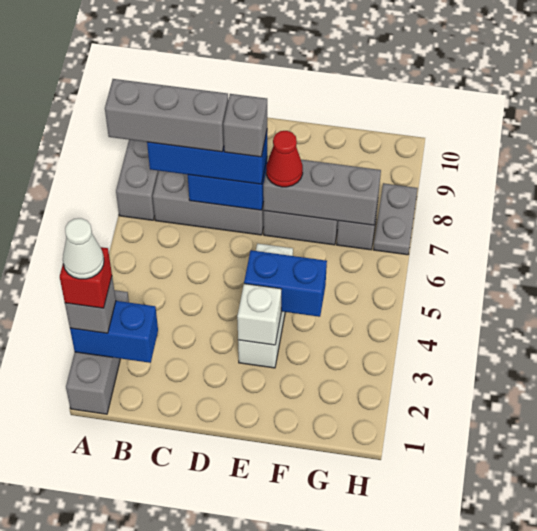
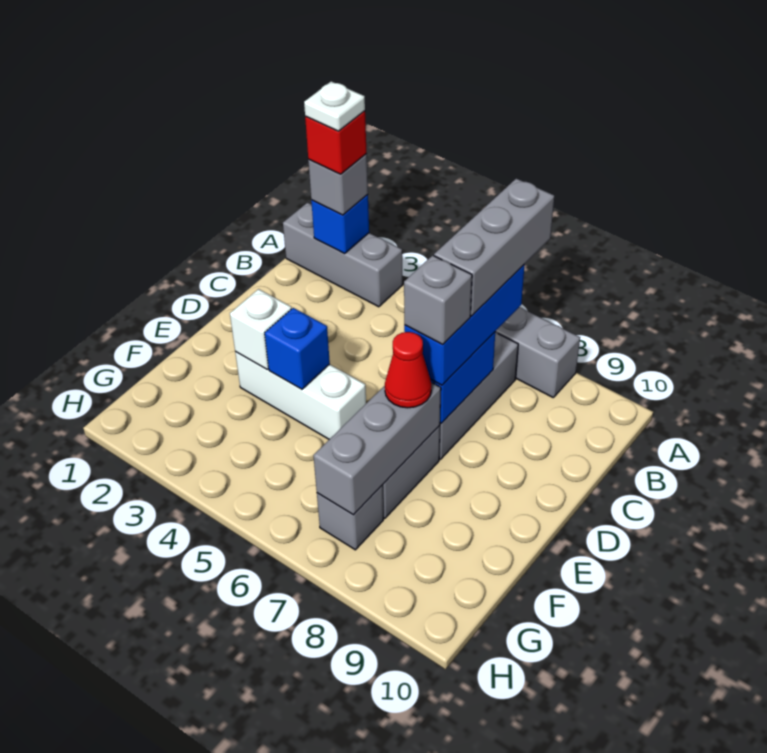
blue 1x2 brick [70,301,158,363] -> blue 1x1 brick [311,194,369,254]
white 1x1 cone [63,218,104,279] -> white 1x1 plate [304,81,365,131]
blue 1x2 brick [244,250,327,317] -> blue 1x1 brick [265,308,330,389]
grey 1x2 plate [373,183,418,255] -> none

